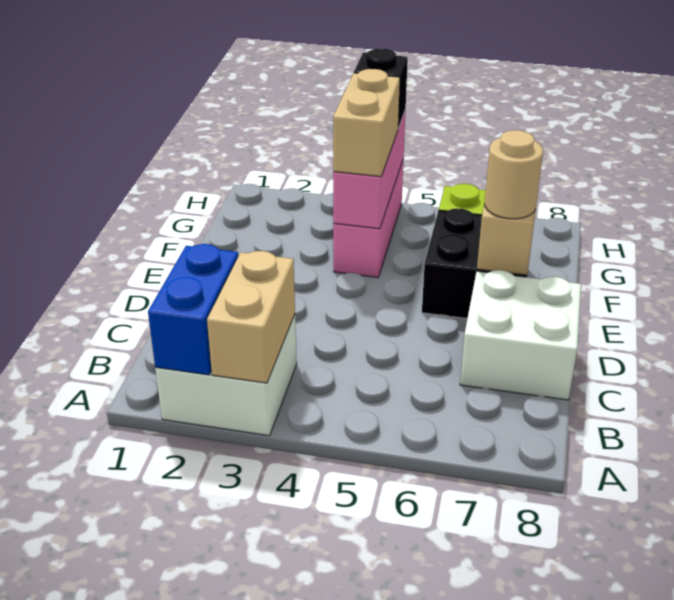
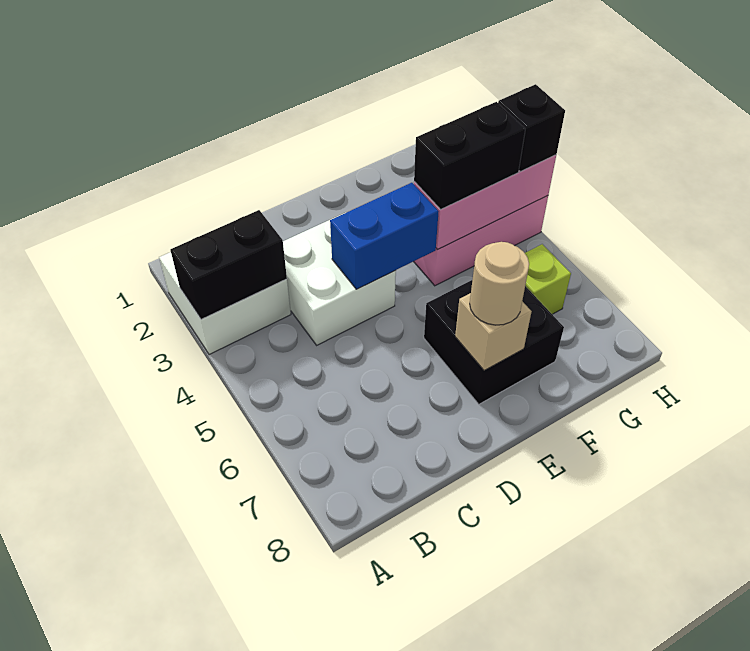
blue 1x2 brick [148,244,238,375] -> blue 1x2 brick moved to [330,183,439,289]
tan 1x2 brick [207,251,295,383] -> black 1x2 brick [170,210,287,320]
white 2x2 brick [460,270,581,400] -> white 2x2 brick moved to [283,213,396,345]
tan 1x2 brick [333,69,400,177] -> black 1x2 brick [414,102,525,210]

